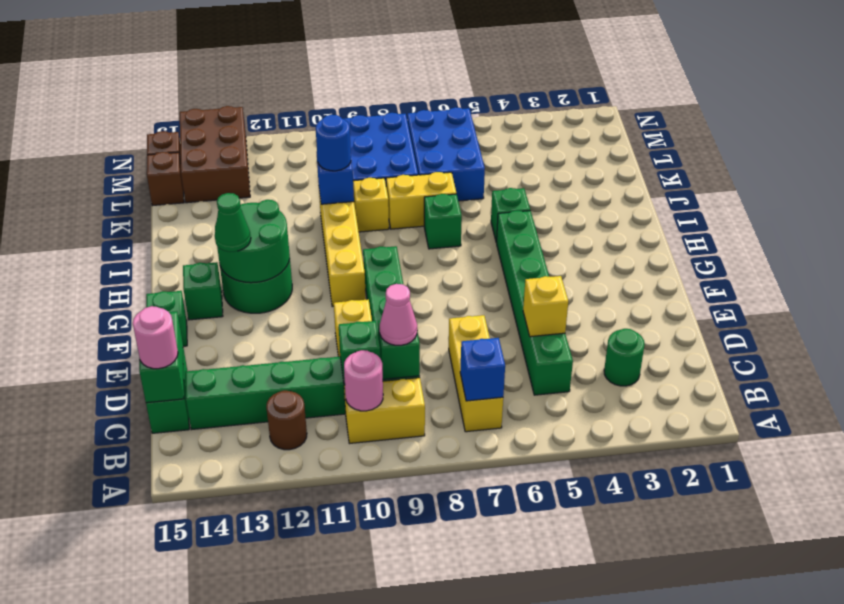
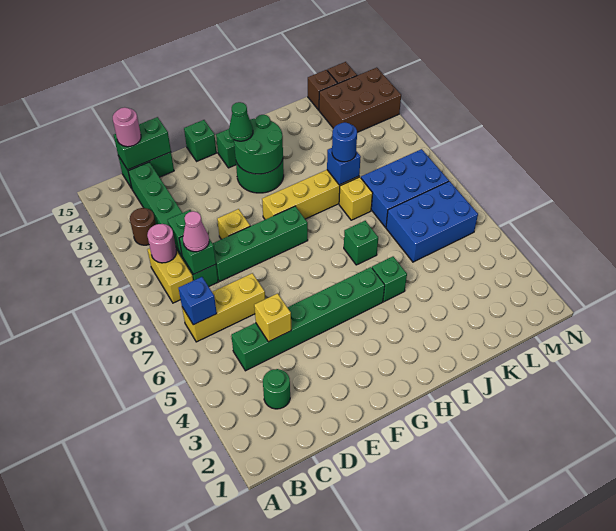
yellow 1x2 brick [386,172,456,229] -> none

